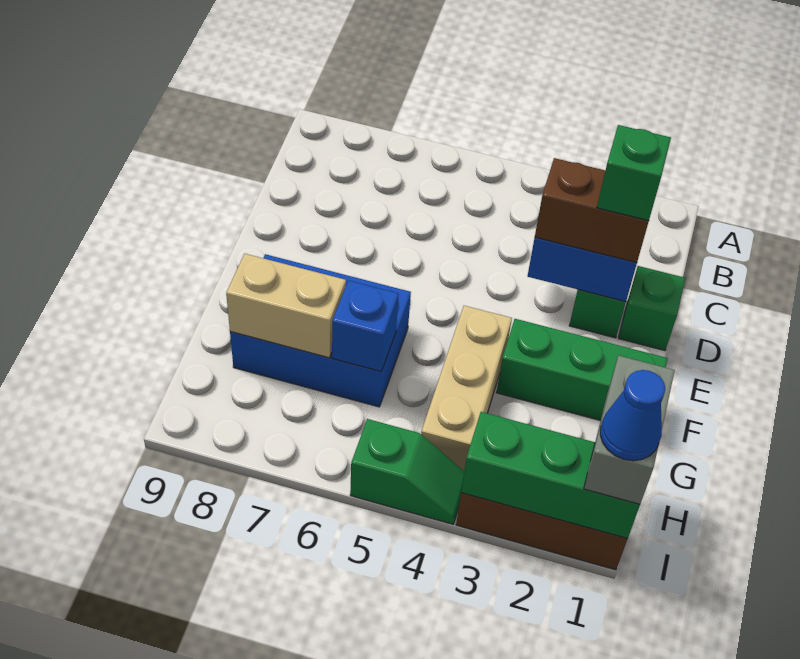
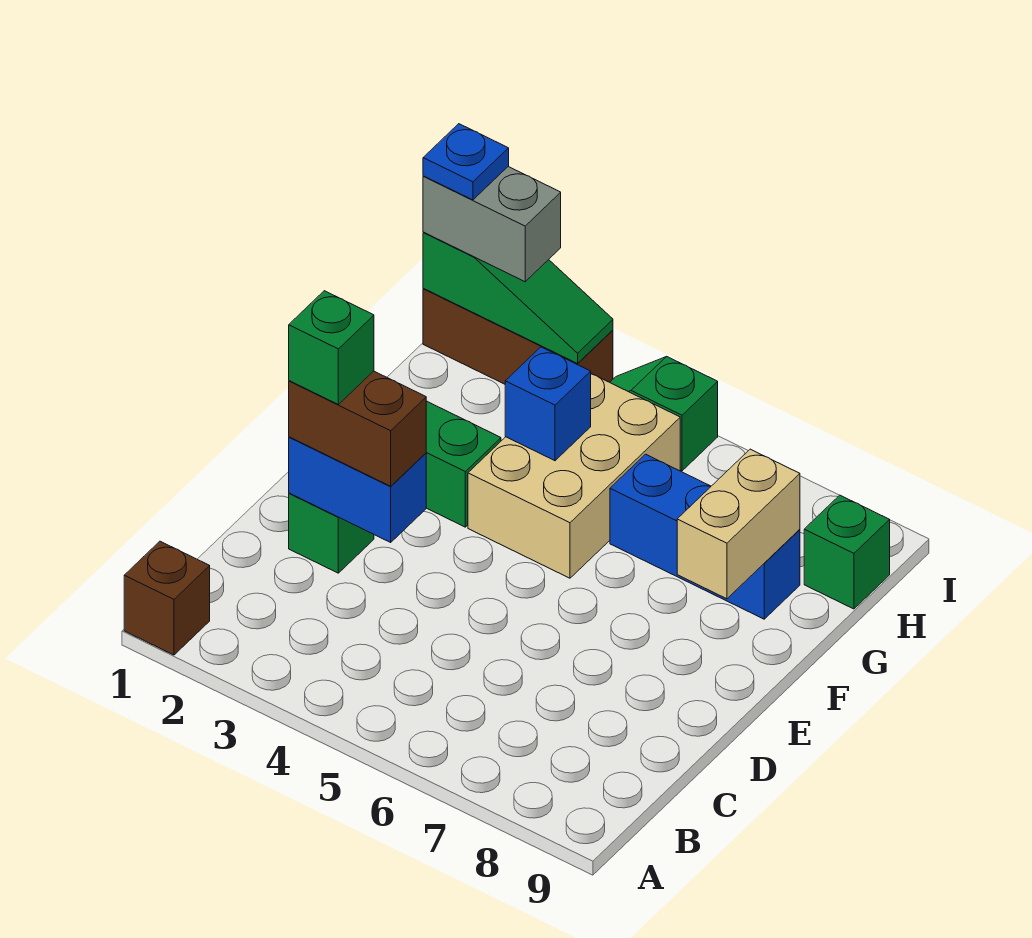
none -> brown 1x1 brick [124,541,210,655]
green 1x1 brick [618,266,685,351] -> green 1x1 brick moved to [804,495,890,609]
tan 1x3 brick [421,306,512,471] -> tan 2x3 brick [468,374,680,578]
blue 2x3 brick [230,254,411,407] -> blue 1x3 brick [610,454,800,619]
blue 1x1 brick [332,281,399,372] -> blue 1x1 brick moved to [505,347,591,461]
tan 1x2 brick [226,254,346,358] -> tan 1x2 brick turned to [677,449,800,599]
grey 1x2 brick [584,356,675,504] -> grey 1x2 brick turned to [423,167,561,282]
green 1x3 brick [461,412,640,538] -> green 1x3 slope [423,232,613,364]
blue 1x1 cone [600,370,665,461] -> blue 1x1 plate [423,124,509,200]

